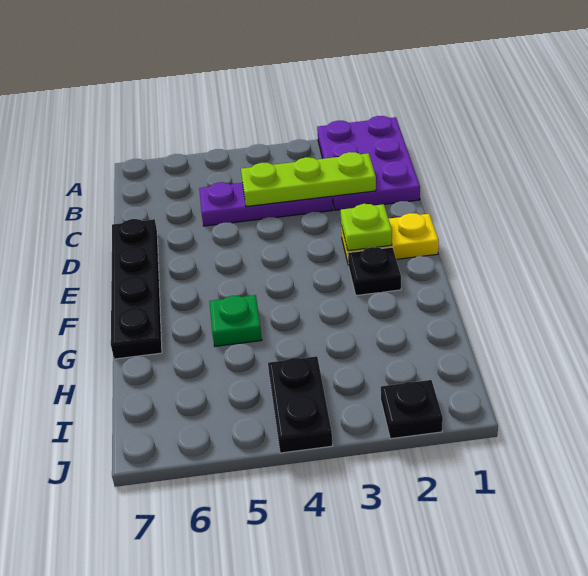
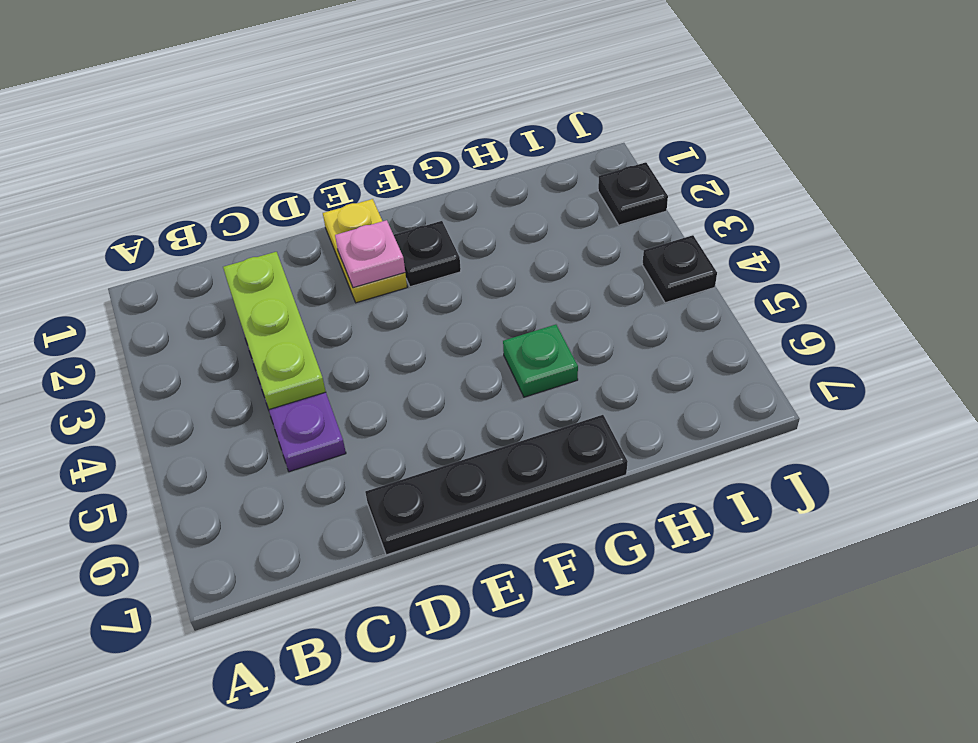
purple 2x3 plate [317,116,420,210] -> none
lime 1x1 plate [341,204,392,251] -> pink 1x1 plate [335,220,405,288]
black 1x2 plate [268,356,333,453] -> black 1x1 plate [642,235,717,303]

